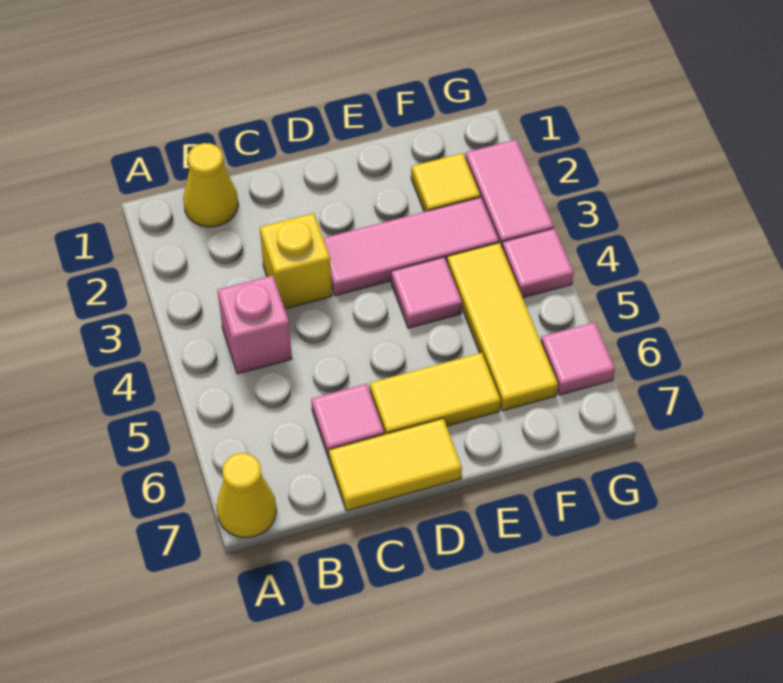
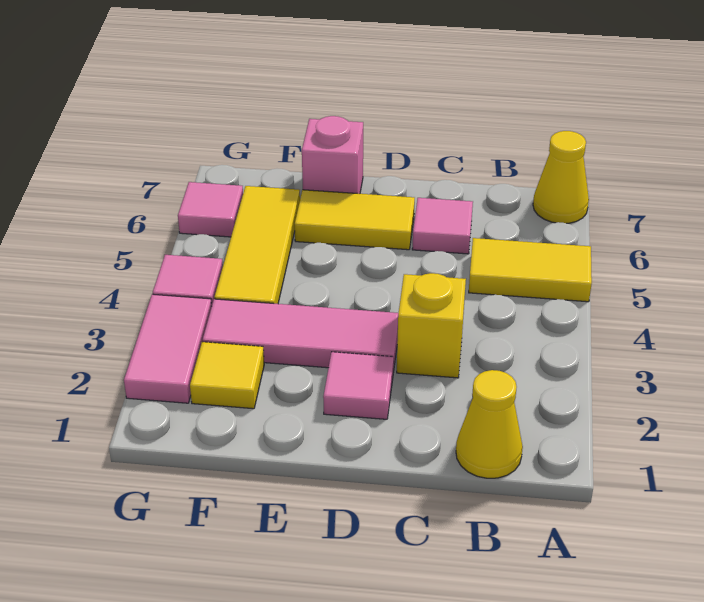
pink 1x1 brick [218,275,292,374] -> pink 1x1 brick moved to [302,116,363,194]
yellow 1x2 tile [329,419,462,511] -> yellow 1x2 tile moved to [469,238,592,302]
pink 1x1 tile [391,257,462,328] -> pink 1x1 tile moved to [323,352,394,419]

